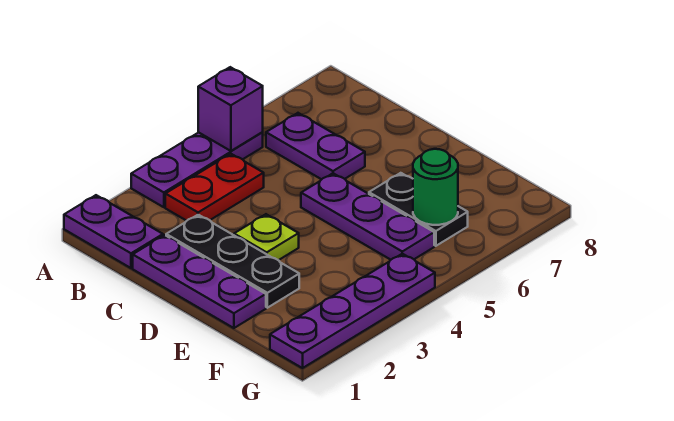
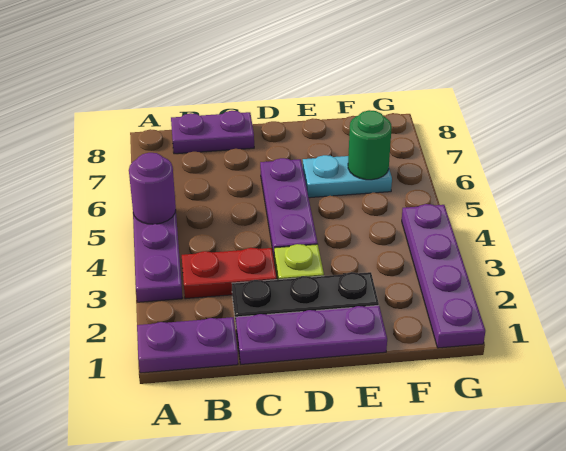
purple 1x1 brick [198,67,263,151] -> purple 1x1 round brick [129,153,176,224]
red 1x2 plate [165,154,264,221] -> red 1x2 plate turned to [182,248,277,299]
purple 1x2 plate [266,113,365,179] -> purple 1x2 plate moved to [171,111,254,154]
purple 1x3 plate [301,173,434,260] -> purple 1x3 plate turned to [260,158,318,256]
black 1x2 plate [369,173,468,246] -> cyan 1x2 plate [303,155,392,198]

